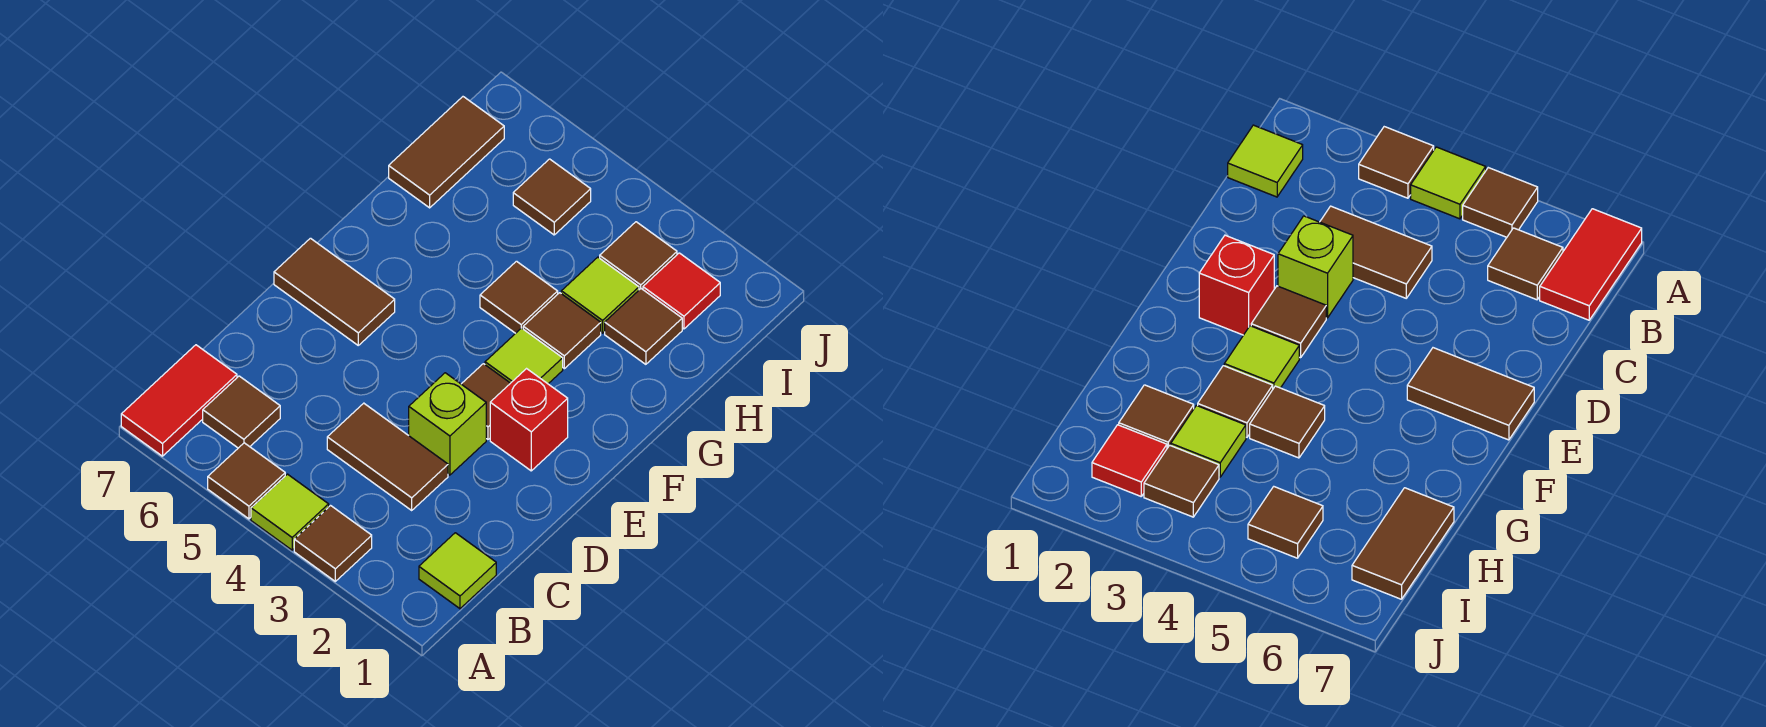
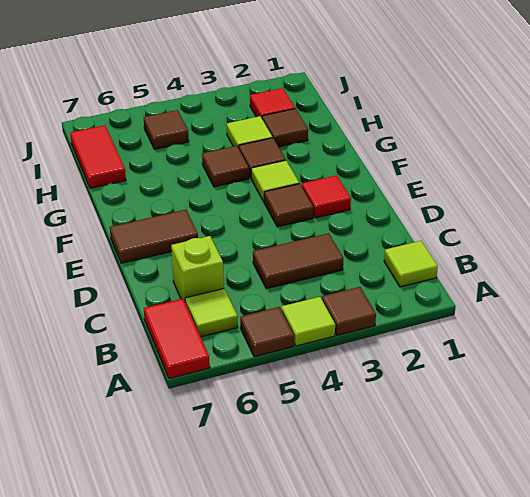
brown 1x1 tile [203,376,280,448] -> lime 1x1 tile [185,289,238,337]
lime 1x1 brick [409,373,486,475] -> lime 1x1 brick moved to [171,236,224,301]
red 1x1 brick [490,369,568,471] -> red 1x1 tile [302,175,351,218]
brown 1x2 tile [389,97,504,208] -> red 1x2 tile [70,125,126,188]
brown 1x1 tile [600,222,677,290] -> none

